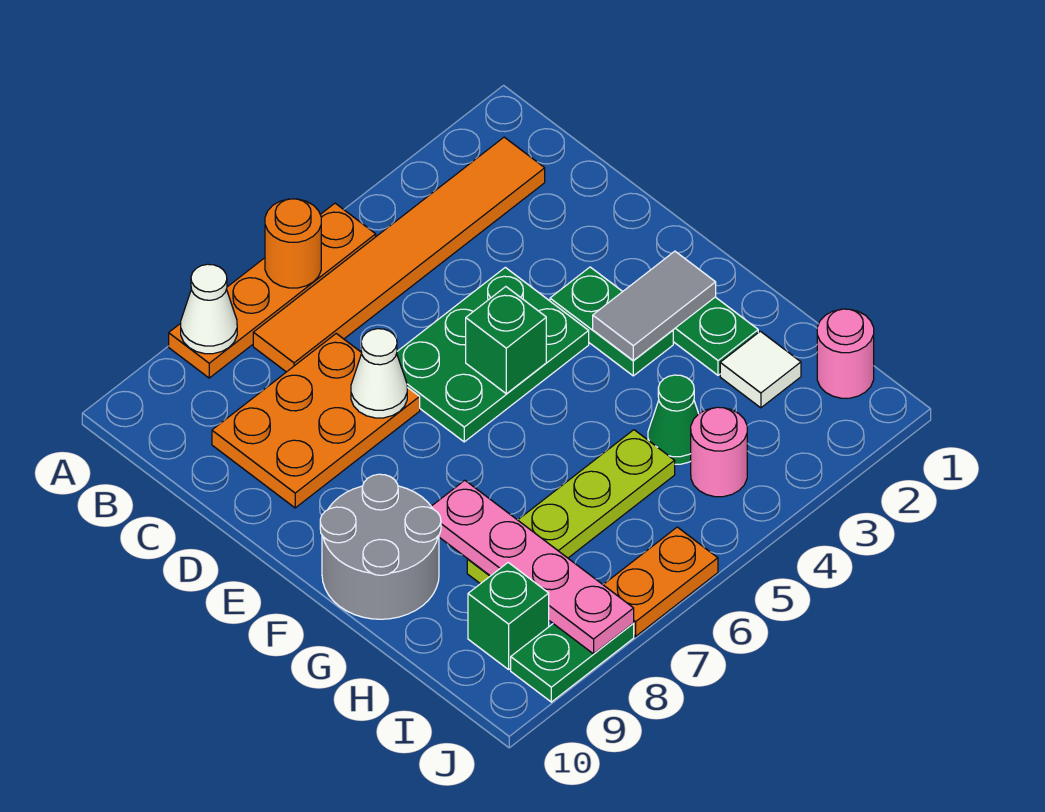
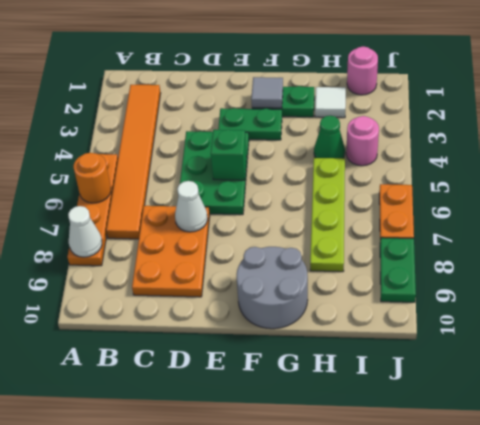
grey 1x2 tile [593,251,716,360] -> grey 1x1 tile [251,77,283,108]
pink 1x4 plate [431,480,634,654] -> none
green 1x1 brick [468,563,549,670] -> none

